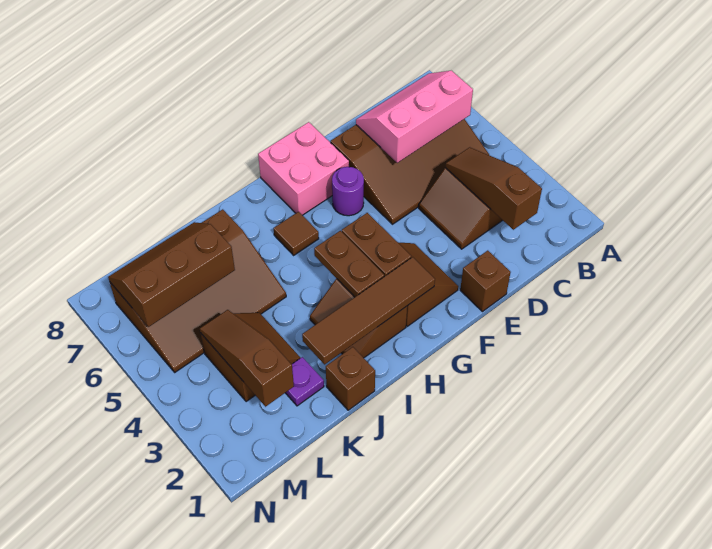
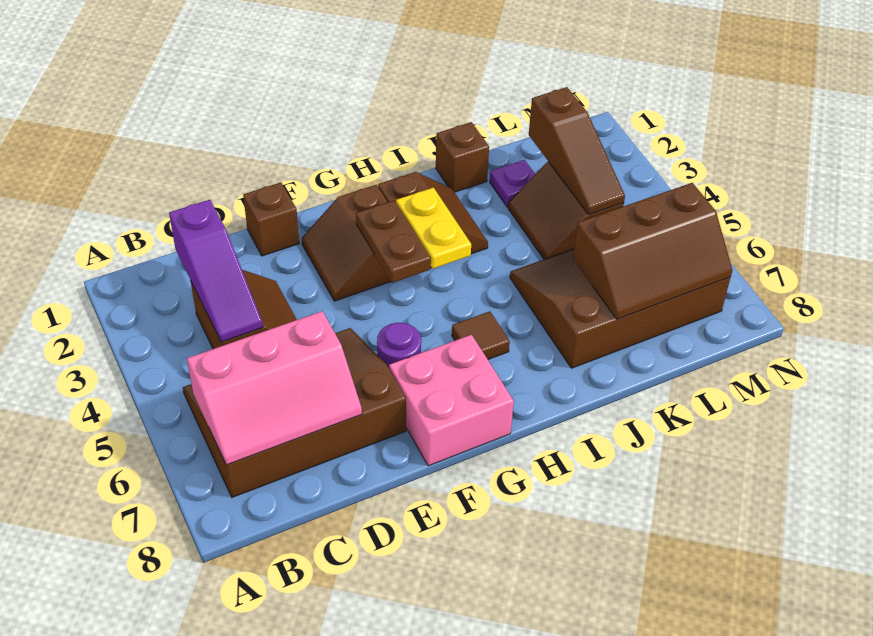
brown 1x3 slope [446,147,542,230] -> purple 1x3 slope [169,200,263,342]
brown 1x4 tile [302,257,435,364] -> none
brown 1x2 plate [314,231,384,297] -> yellow 1x2 plate [396,188,471,269]

